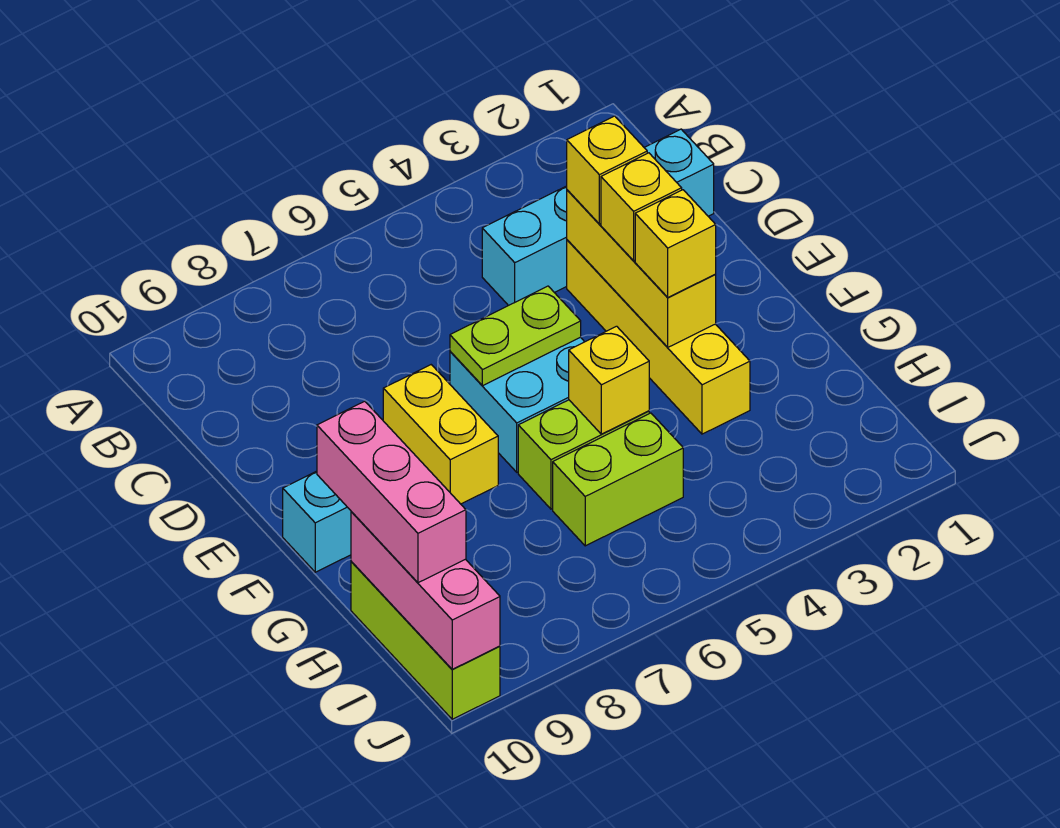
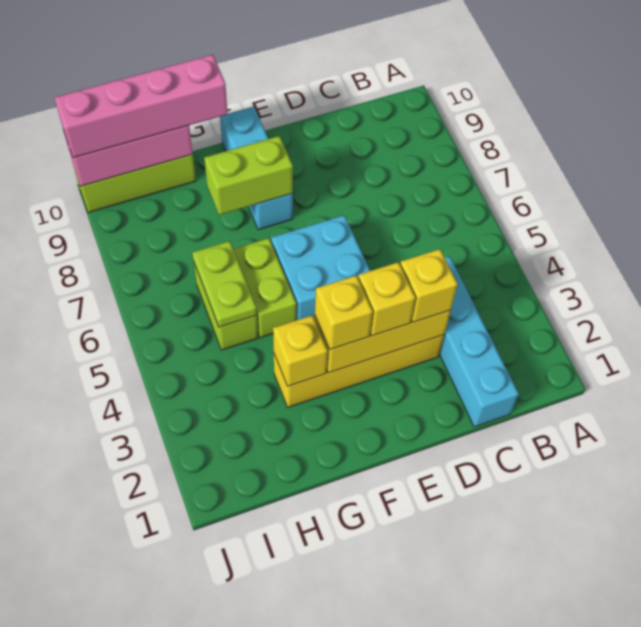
lime 1x2 plate [450,286,581,386] -> lime 1x2 plate moved to [193,241,257,327]
yellow 1x2 brick [383,365,498,504] -> lime 1x2 brick [204,136,293,215]
yellow 1x1 brick [569,326,649,434] -> yellow 1x1 brick moved to [273,315,328,386]
pink 1x3 brick [317,401,466,583] -> pink 1x4 brick [55,55,228,158]

